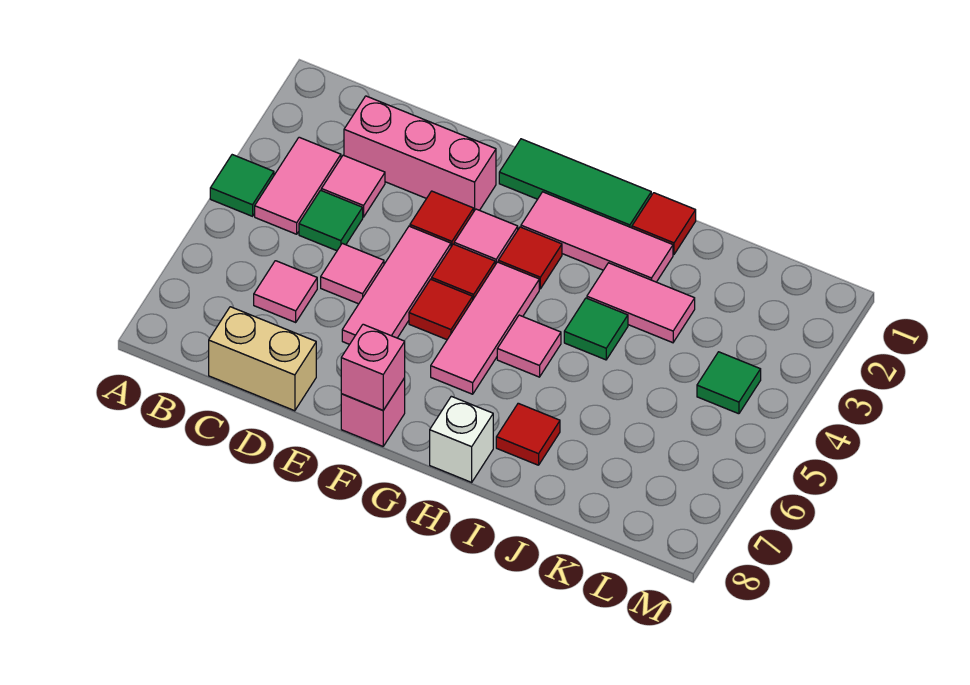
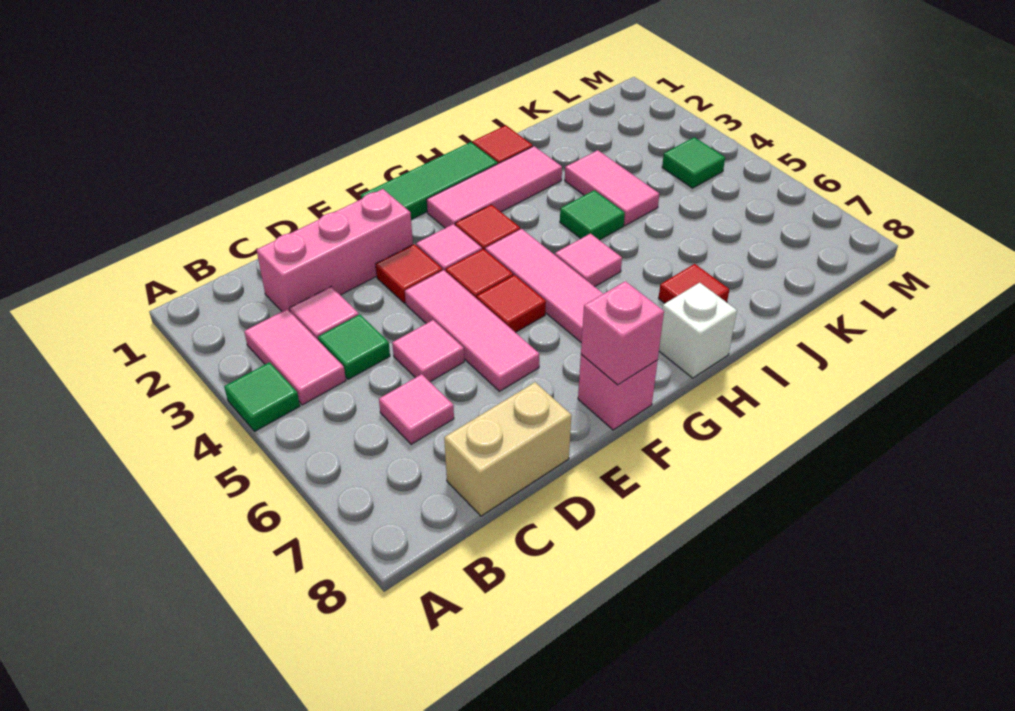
pink 1x2 tile [587,263,695,343] -> pink 1x2 tile turned to [565,150,659,225]

